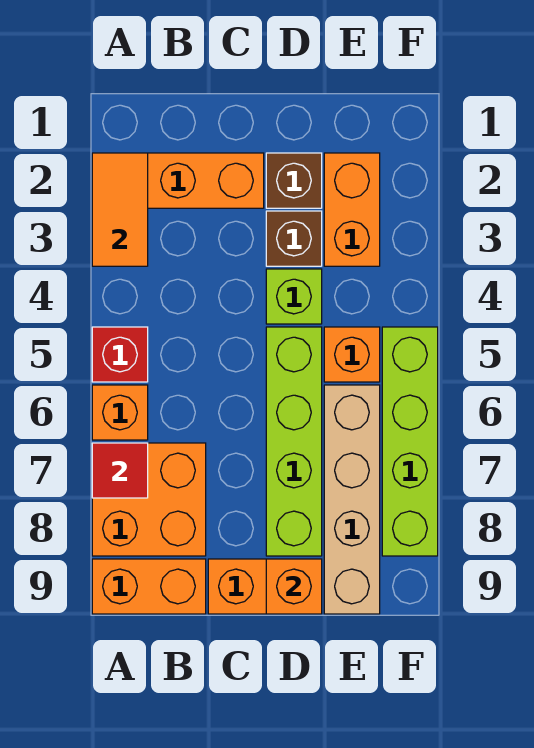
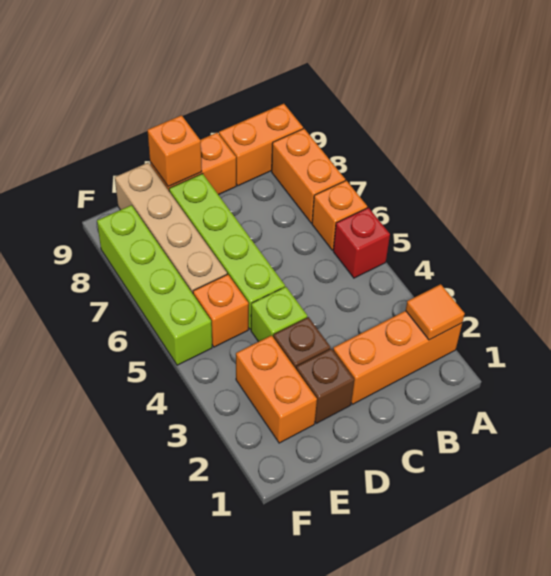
orange 1x2 tile [92,153,148,266] -> orange 1x1 tile [406,284,465,340]
orange 2x2 brick [92,443,206,556] -> orange 1x2 brick [272,129,345,223]
red 1x1 tile [92,443,148,498] -> none

